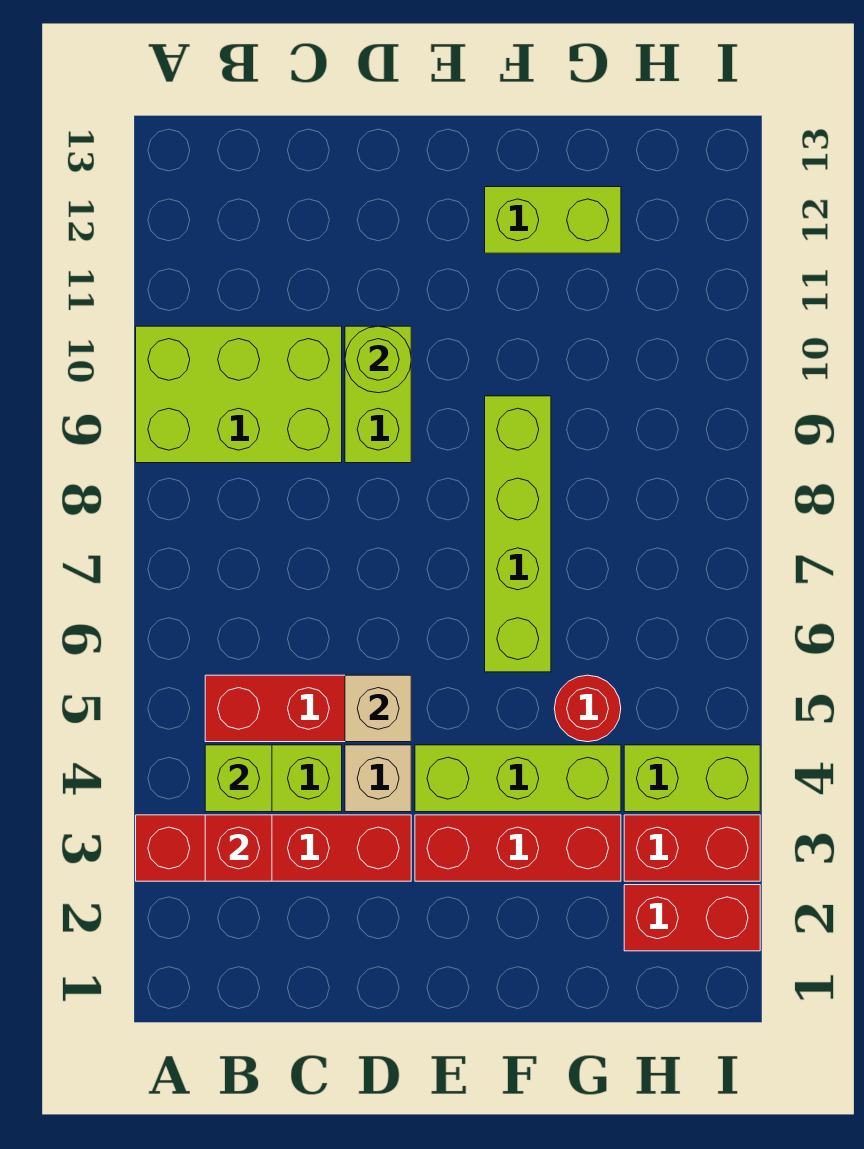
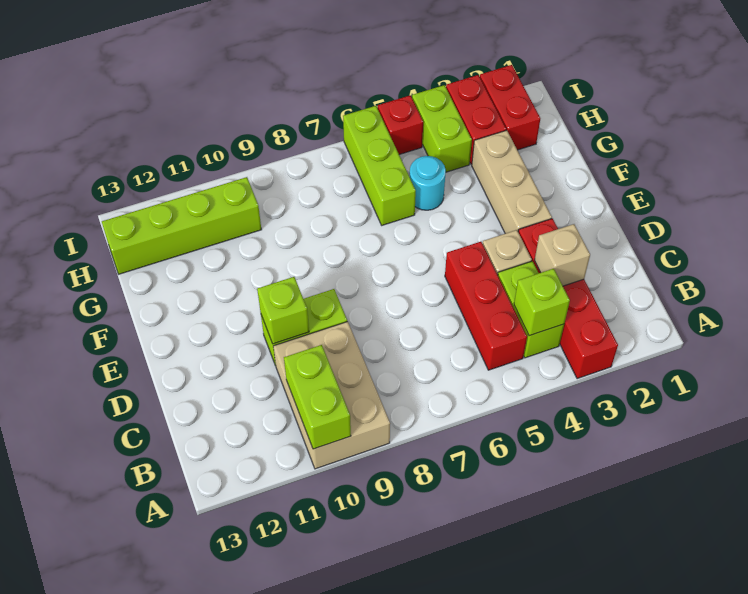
lime 2x3 brick [136,326,342,463] -> tan 2x3 brick [273,321,390,469]
red 1x1 brick [205,815,272,881] -> red 1x1 brick moved to [378,95,423,155]
tan 1x1 brick [345,675,411,742] -> tan 1x1 brick moved to [534,224,590,286]
lime 1x1 round brick [345,326,411,393] -> lime 1x1 brick [257,277,309,344]
red 1x3 brick [415,815,621,881] -> tan 1x3 brick [472,130,552,234]
lime 1x3 brick [415,745,621,812] -> lime 1x3 brick moved to [343,106,416,225]
lime 1x4 brick [485,396,551,672] -> lime 1x4 brick moved to [102,177,262,274]
lime 1x2 brick [485,187,621,253] -> lime 1x2 brick moved to [284,345,351,449]
red 1x1 round brick [554,675,621,742] -> cyan 1x1 round brick [410,156,446,210]

